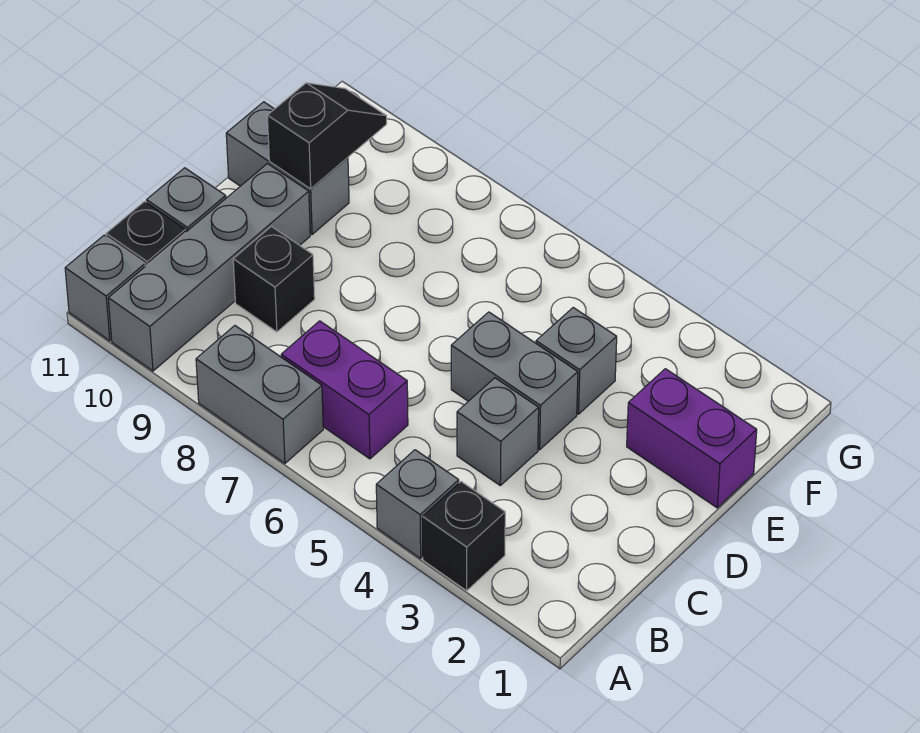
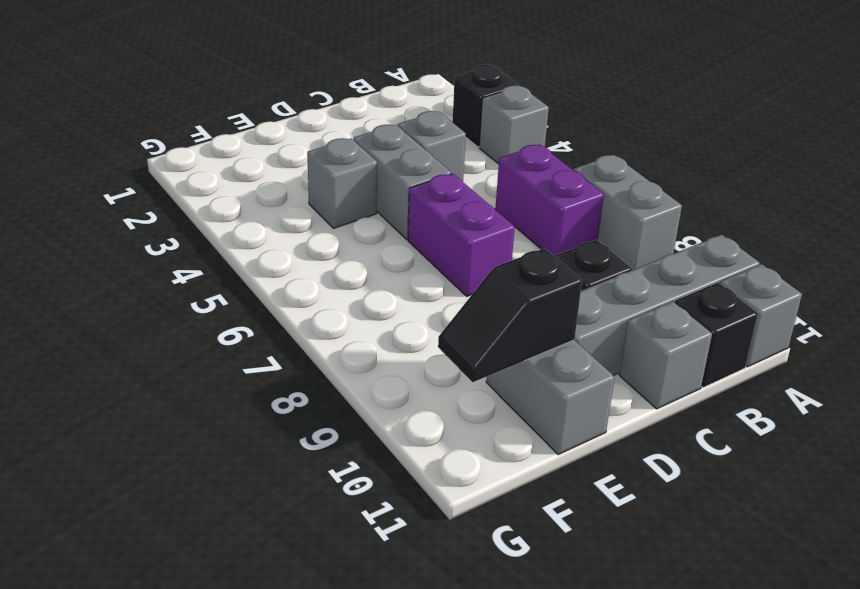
purple 1x2 brick [627,369,757,508] -> purple 1x2 brick moved to [408,174,515,296]

